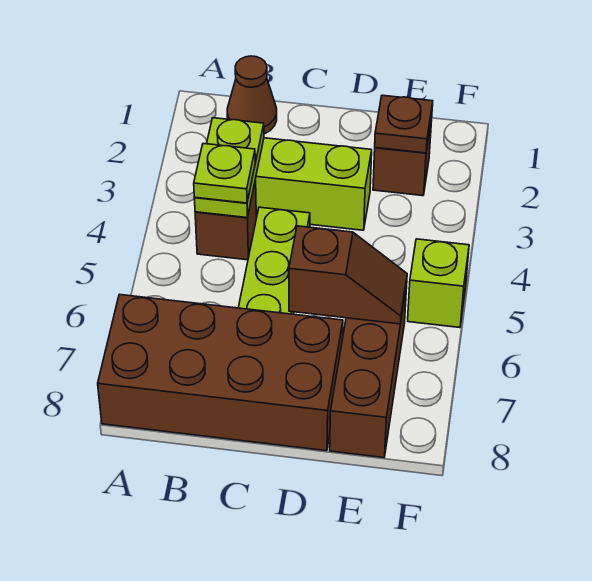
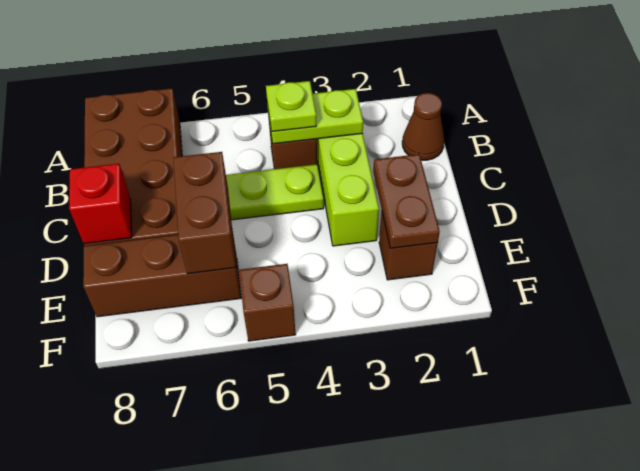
brown 1x2 slope [289,226,407,324] -> brown 1x2 brick [174,152,236,274]
none -> red 1x1 brick [69,164,132,244]
brown 1x1 plate [375,95,433,153] -> brown 1x2 plate [373,154,440,248]
lime 1x1 brick [408,239,469,328] -> brown 1x1 brick [239,264,296,341]

